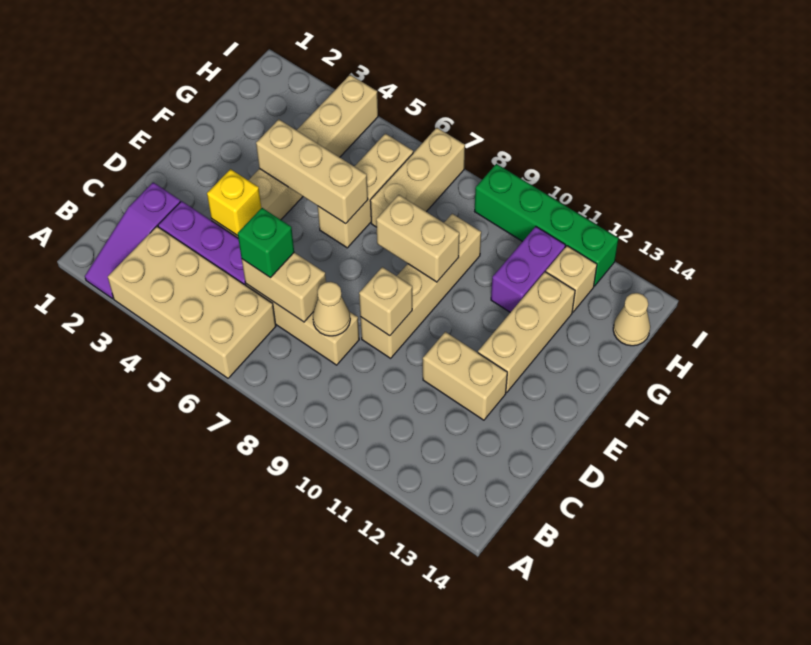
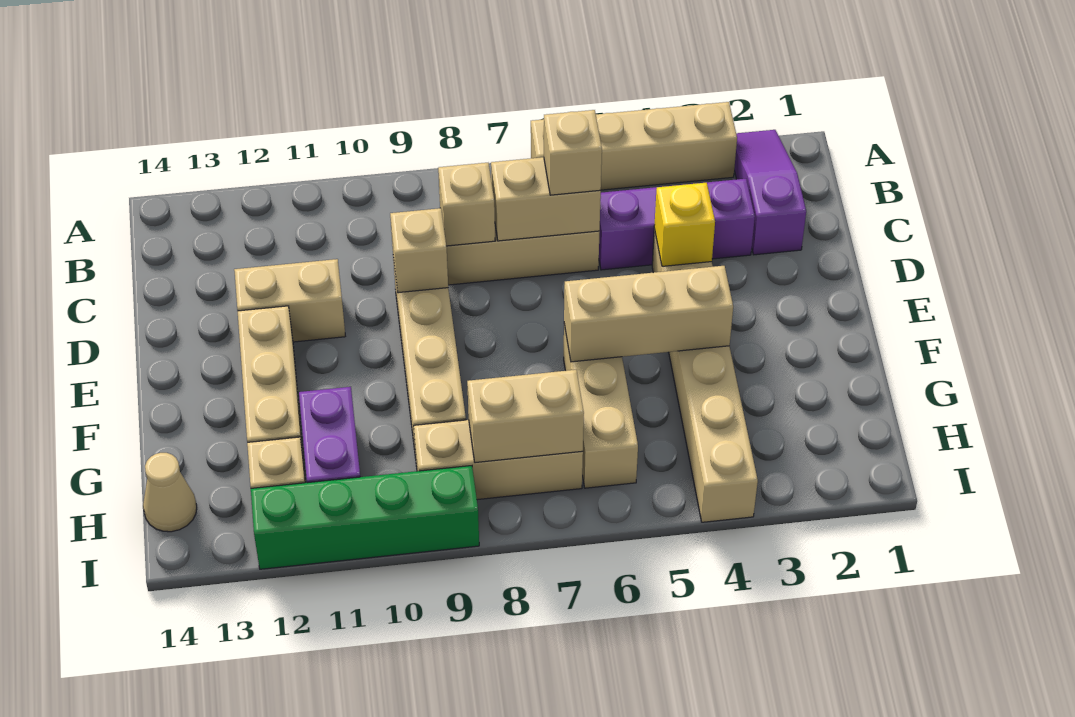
tan 2x4 brick [108,226,276,378] -> tan 1x4 brick [531,102,737,190]
green 1x1 brick [238,208,294,278] -> tan 1x1 brick [544,110,602,195]
tan 1x1 cone [313,282,350,336] -> tan 1x1 brick [438,163,495,246]
tan 1x2 brick [376,195,459,282] -> tan 1x2 brick moved to [467,370,584,463]
tan 1x3 brick [370,128,465,227] -> tan 1x3 brick turned to [414,420,583,500]

